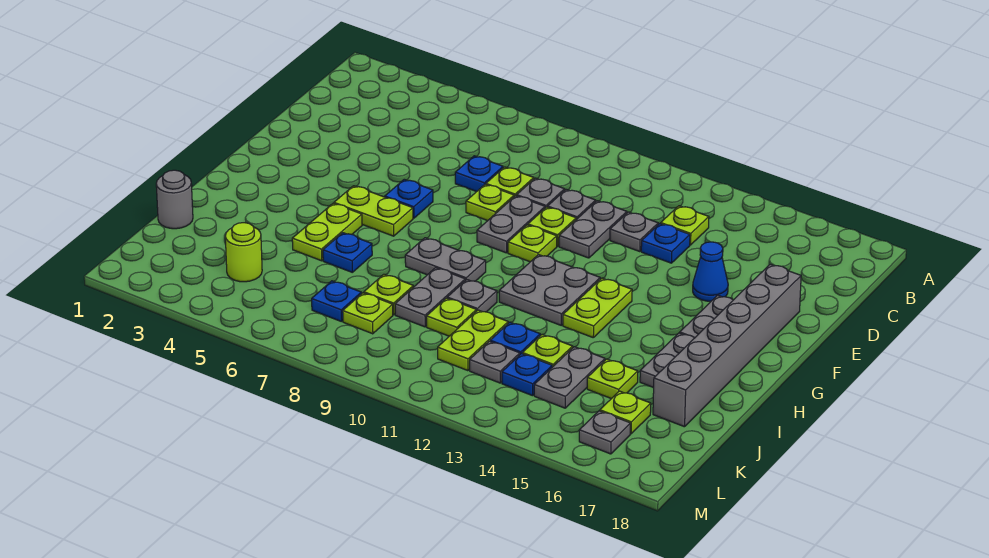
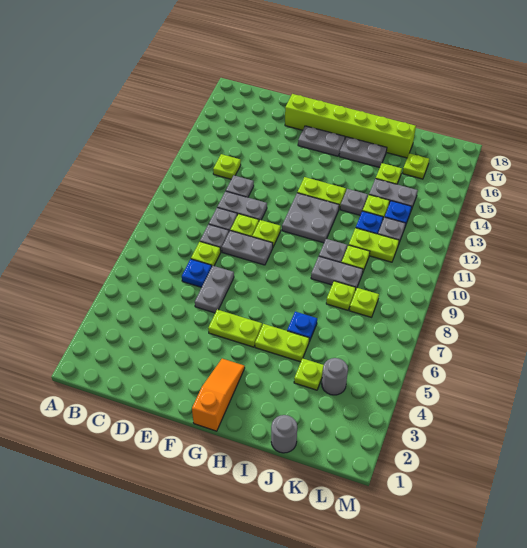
blue 1x1 plate [641,224,690,263] -> none
lime 1x1 plate [466,184,514,221] -> lime 1x1 plate moved to [294,358,324,390]
blue 1x1 cone [693,242,728,301] -> none
grey 1x6 brick [653,264,801,427] -> lime 1x6 brick [285,94,416,158]
blue 1x1 plate [385,179,433,218] -> none
none -> orange 1x3 slope [192,359,245,431]
lime 1x2 plate [334,186,413,236] -> lime 1x2 plate turned to [208,310,262,347]
grey 1x2 plate [405,238,486,281] -> grey 1x2 plate moved to [195,266,234,313]
lime 1x1 round brick [225,223,262,282] -> grey 1x1 round brick [322,358,348,395]
blue 1x1 plate [312,281,361,322] -> none
grey 1x1 plate [579,411,631,454] -> grey 1x1 plate moved to [340,189,368,215]

